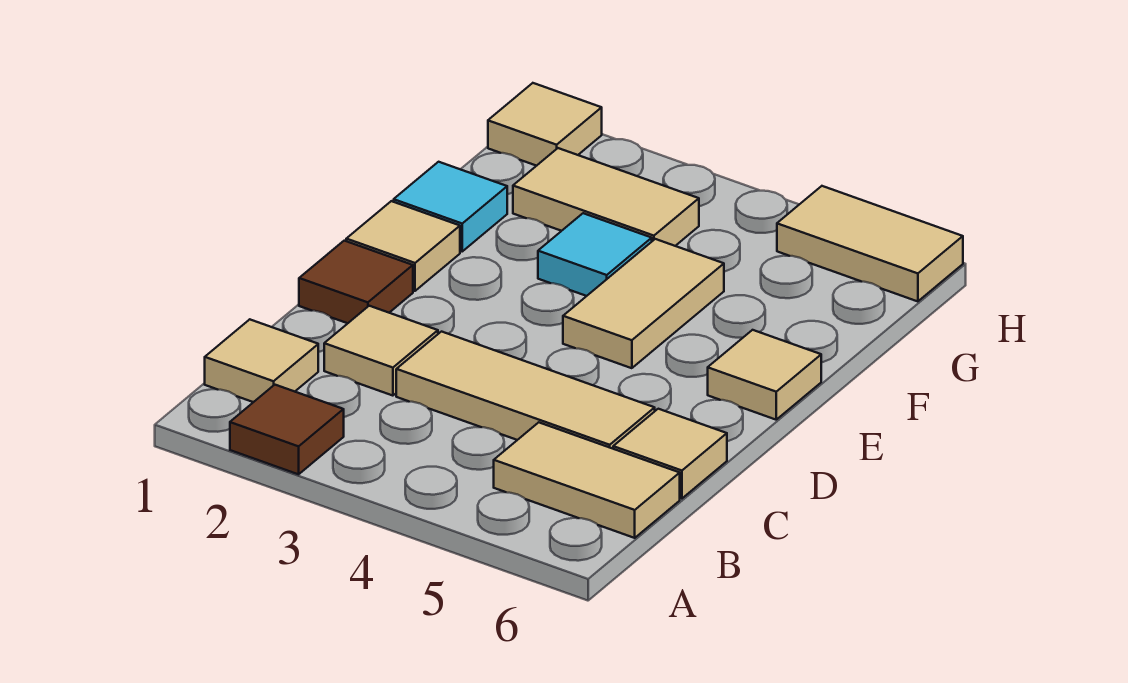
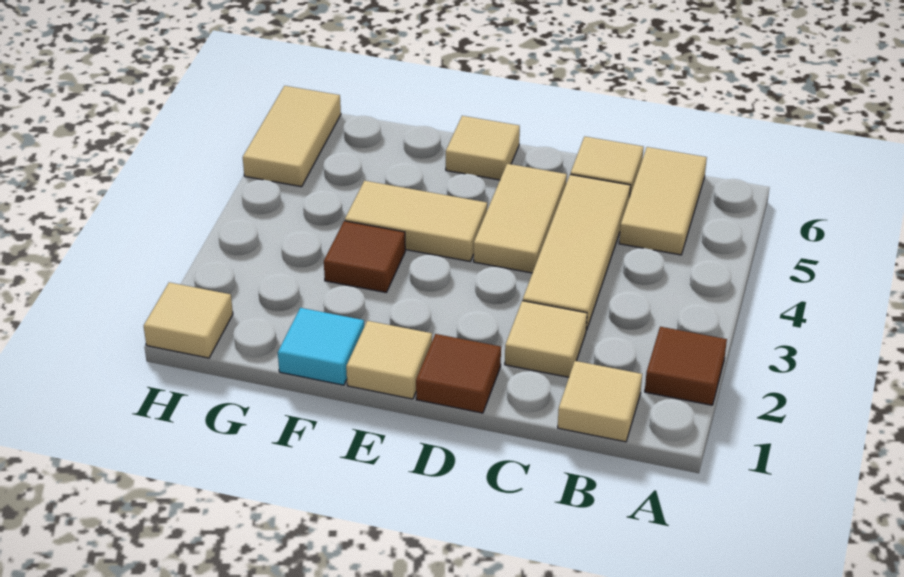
cyan 1x1 tile [538,213,652,296] -> brown 1x1 tile [324,221,405,292]
tan 1x2 tile [513,148,699,246] -> tan 1x2 tile moved to [474,164,567,273]

